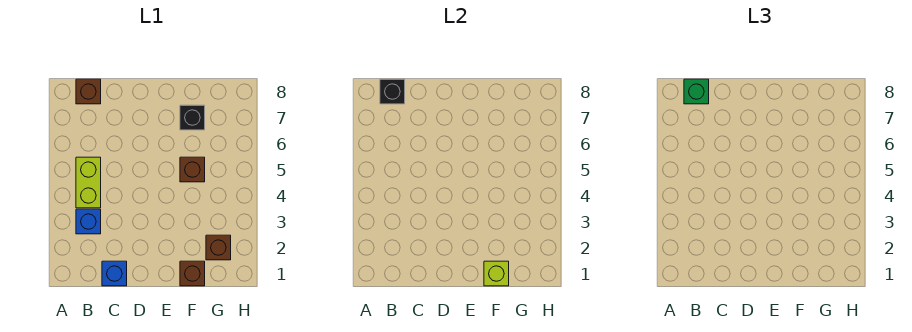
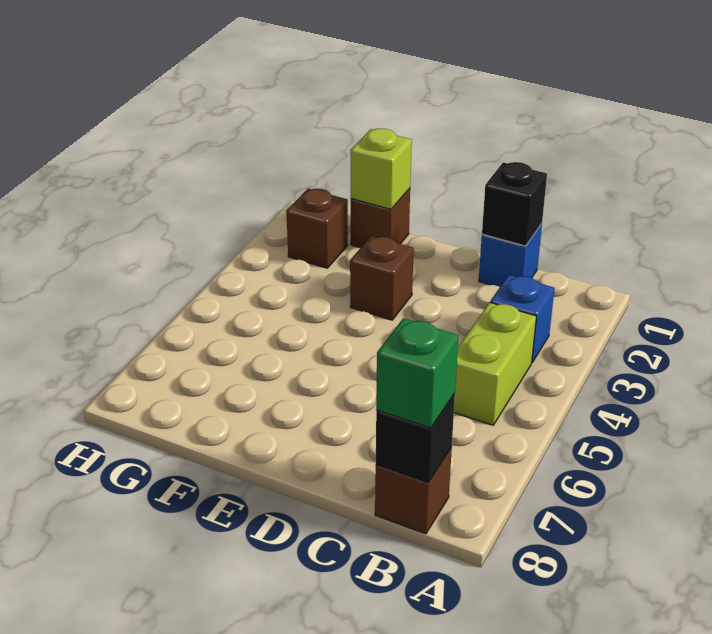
brown 1x1 brick [180,157,205,182] -> brown 1x1 brick moved to [350,236,414,320]
black 1x1 brick [180,105,205,130] -> black 1x1 brick moved to [482,162,547,246]

